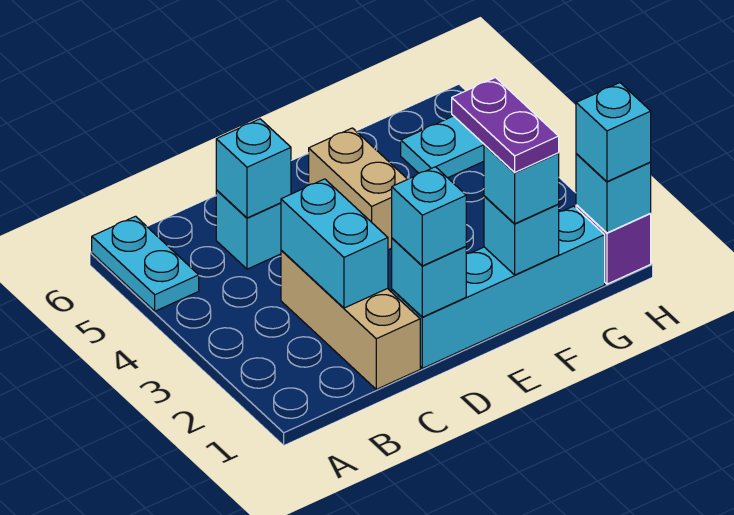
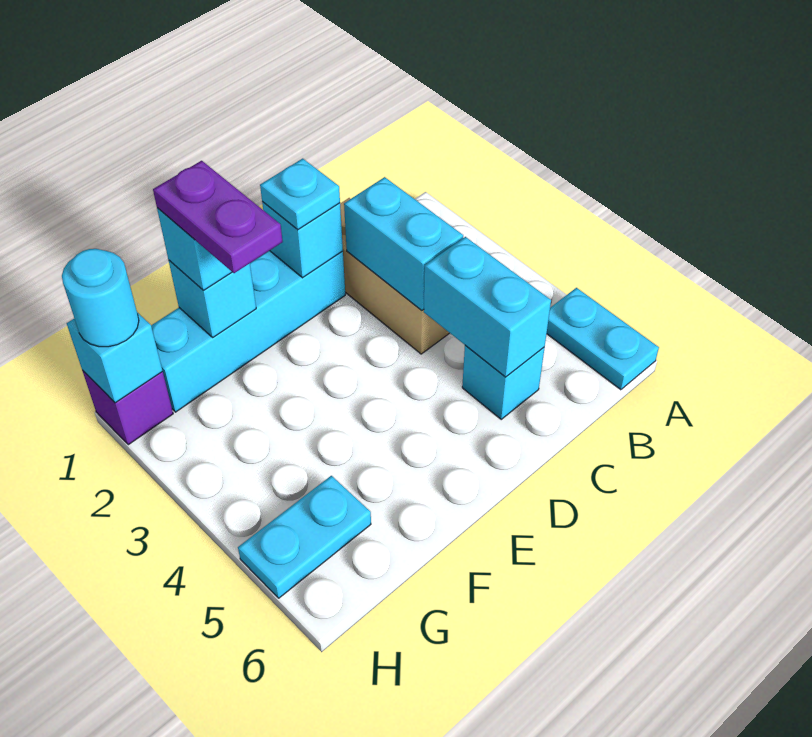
cyan 1x1 brick [216,119,291,218] -> cyan 1x2 brick [424,237,551,377]
cyan 1x1 brick [392,167,466,266] -> cyan 1x1 plate [260,159,340,230]
tan 1x2 brick [309,128,407,250] -> none
cyan 1x1 brick [576,83,651,182] -> cyan 1x1 round brick [62,249,139,347]

